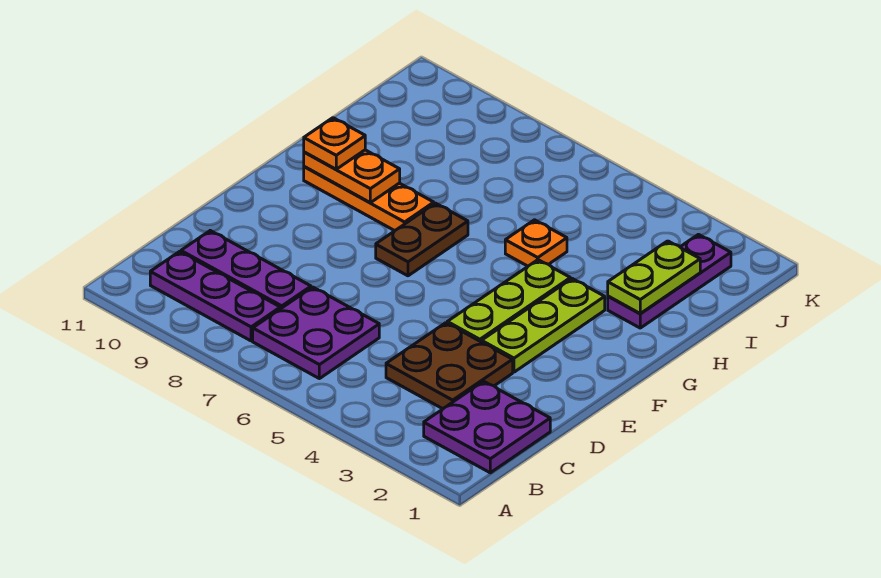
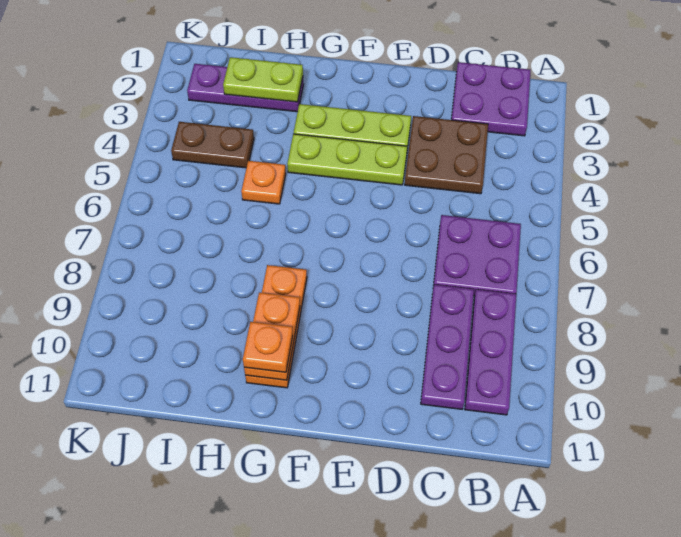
brown 1x2 plate [376,203,468,276] -> brown 1x2 plate moved to [171,122,254,168]

